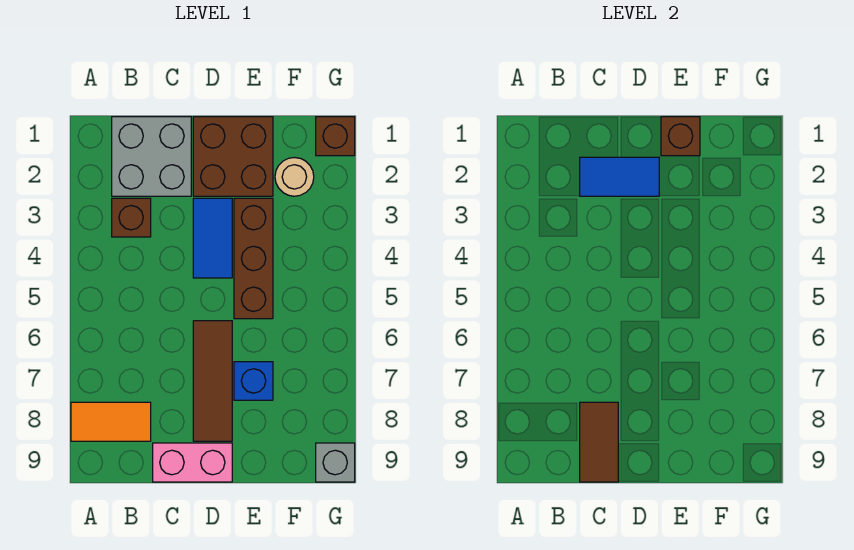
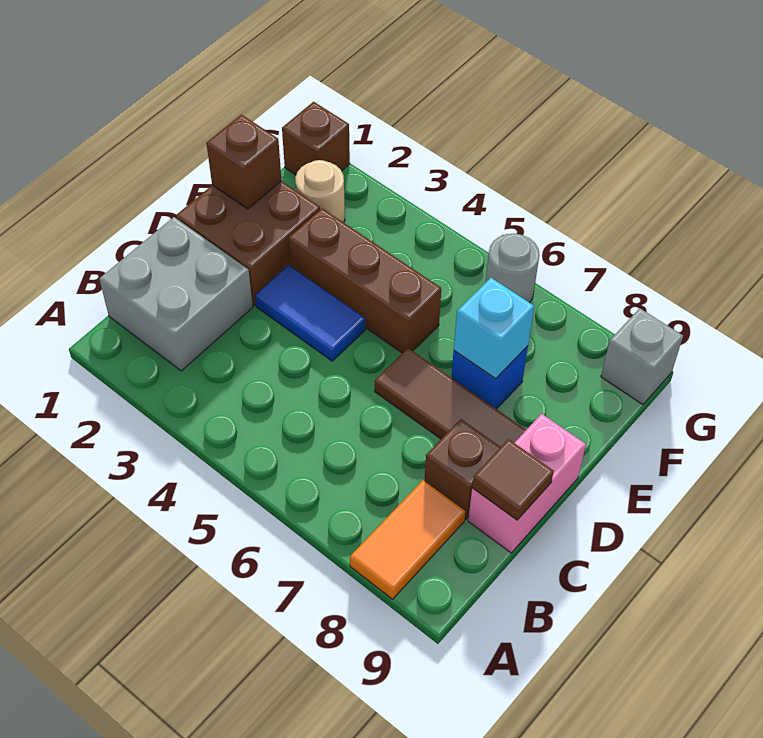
brown 1x1 brick [112,198,151,237] -> brown 1x1 brick moved to [424,419,500,519]
blue 1x2 tile [580,157,659,196] -> none
brown 1x2 tile [580,402,618,482] -> brown 1x1 tile [472,439,554,520]
none -> cyan 1x1 brick [454,278,534,378]
none -> grey 1x1 round brick [486,234,540,303]

